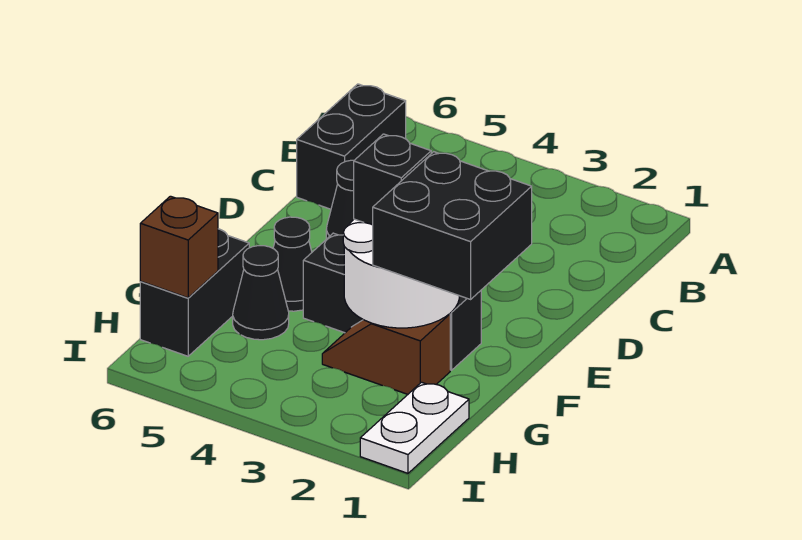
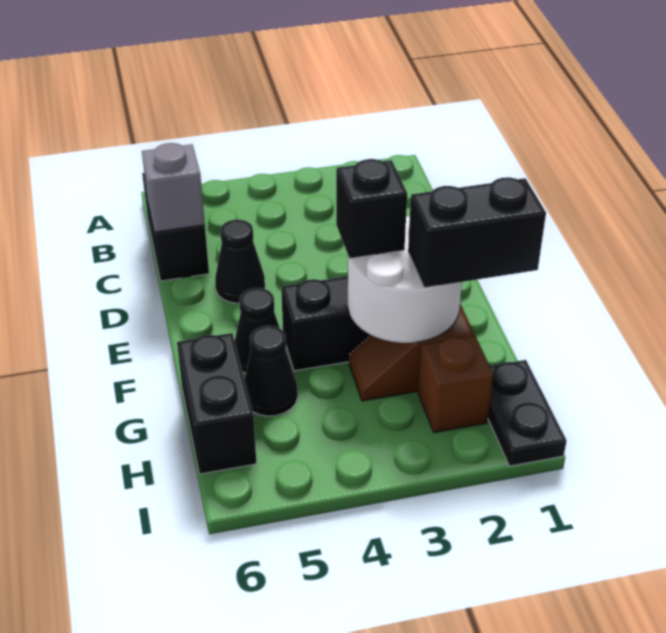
none -> grey 1x1 brick [142,143,205,232]
black 2x2 brick [373,152,532,299] -> black 1x2 brick [408,177,546,288]
white 1x2 plate [360,382,469,473] -> black 1x2 plate [488,360,567,466]
brown 1x1 brick [140,196,218,298] -> brown 1x1 brick moved to [418,335,493,433]

